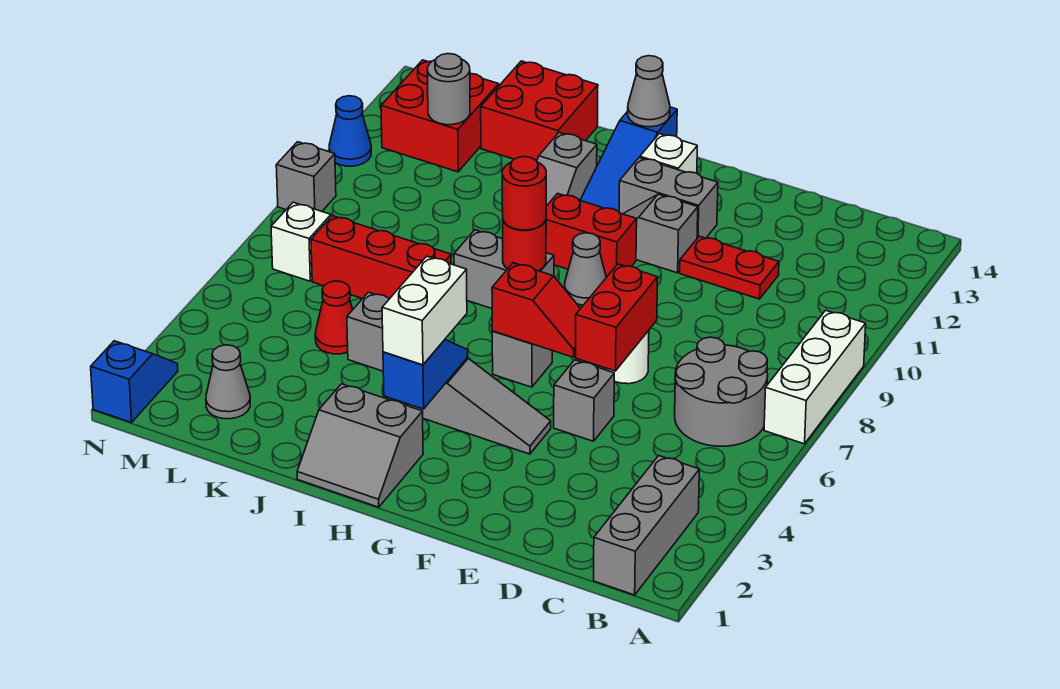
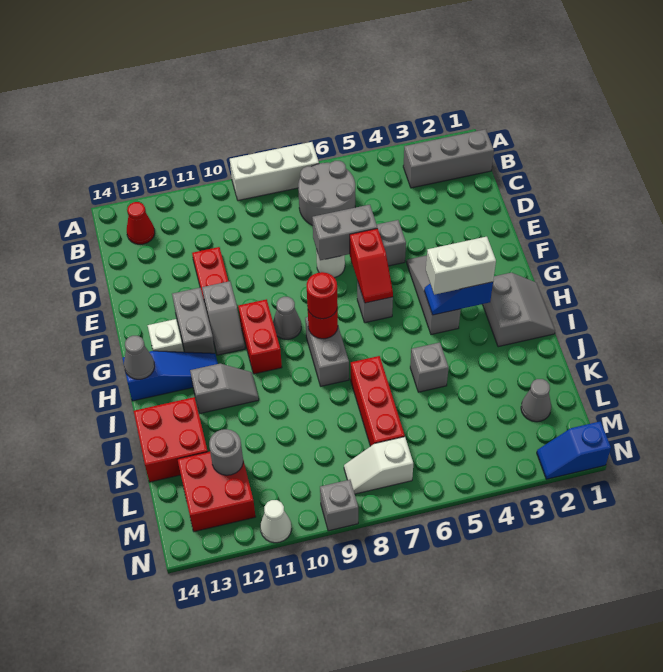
red 1x2 brick [576,264,658,371] -> grey 1x2 brick [312,205,377,260]
red 1x2 slope [492,263,581,357] -> red 1x2 slope turned to [350,228,393,303]
red 1x1 cone [315,281,353,354] -> red 1x1 cone moved to [127,202,155,244]
blue 1x1 cone [329,96,371,166] -> white 1x1 cone [260,500,292,543]

